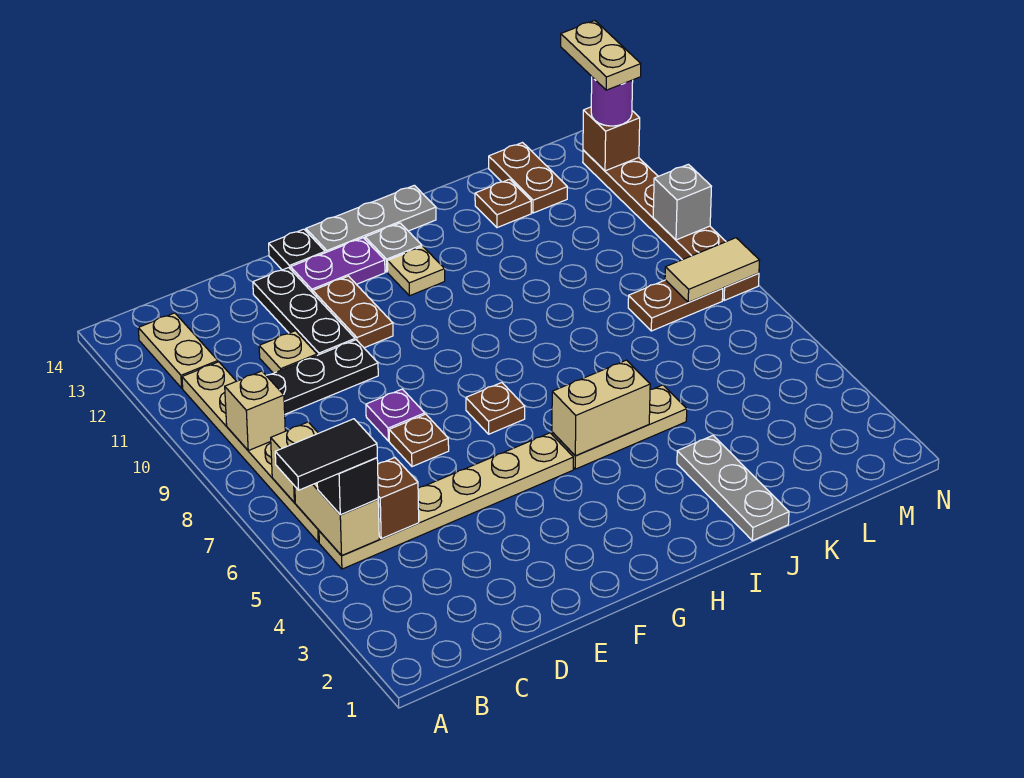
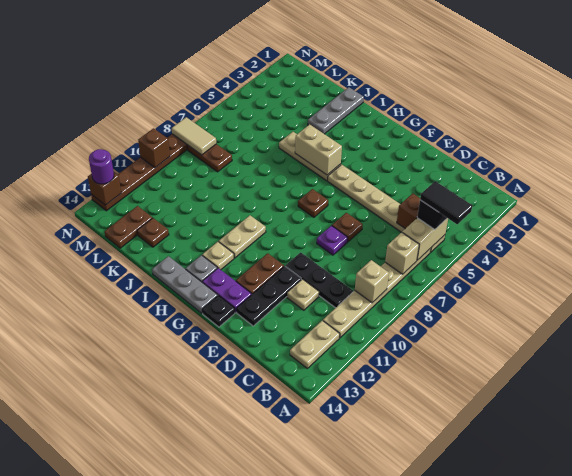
grey 1x1 brick [653,164,711,240] -> brown 1x1 brick [138,128,170,168]
tan 1x2 plate [561,21,641,90] -> tan 1x2 plate moved to [219,215,266,258]

